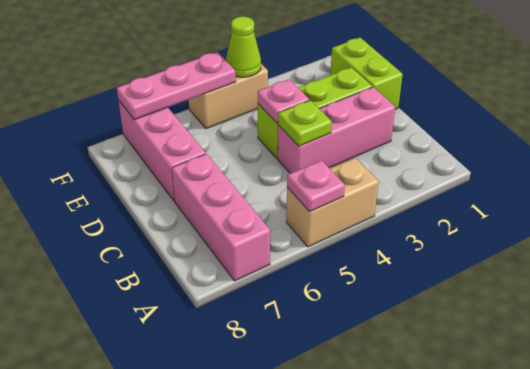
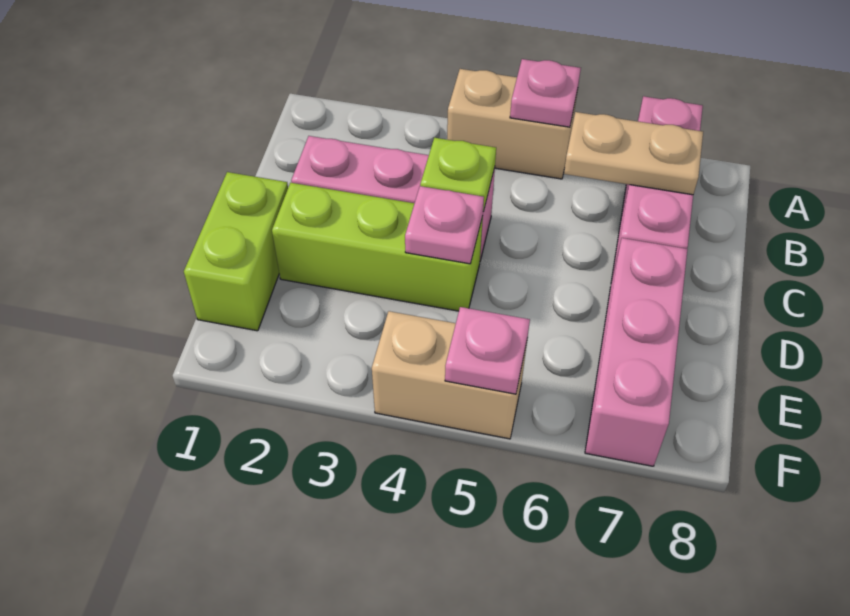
none -> tan 1x2 plate [564,112,703,195]
lime 1x1 cone [226,16,261,77] -> none
pink 1x3 plate [117,52,236,120] -> pink 1x1 plate [445,307,530,394]

